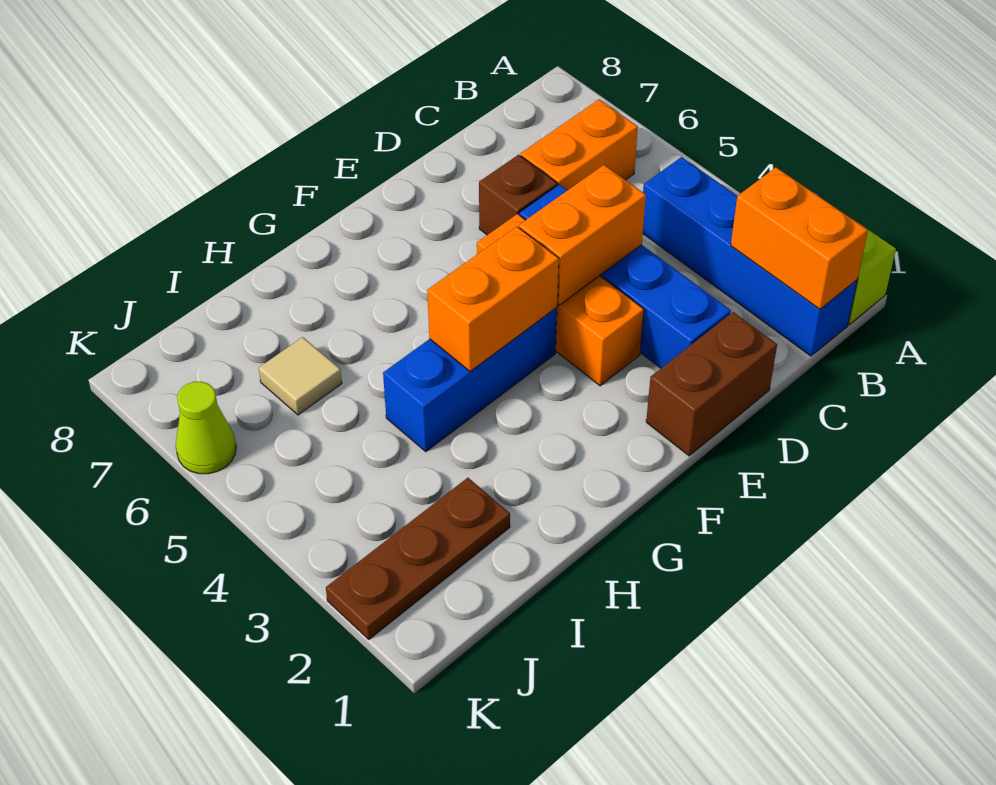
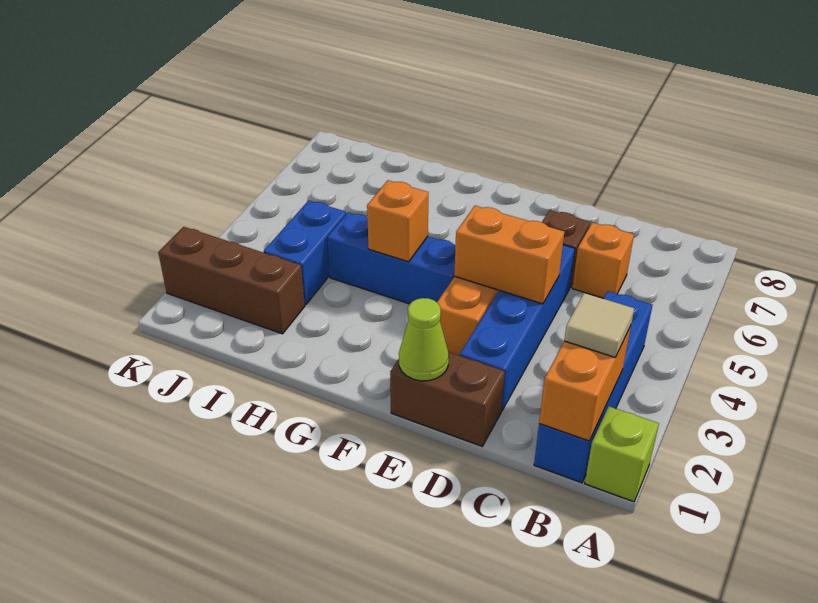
orange 1x2 brick [521,100,638,190] -> orange 1x1 brick [572,222,634,298]
orange 1x2 brick [427,227,559,371] -> orange 1x1 brick [367,180,429,262]
brown 1x3 plate [326,478,510,639] -> brown 1x3 brick [158,227,305,334]
none -> blue 1x2 brick [264,200,346,305]
tan 1x1 tile [259,337,342,415] -> tan 1x1 tile moved to [564,293,634,357]
lime 1x1 cone [176,382,236,474] -> lime 1x1 cone moved to [399,298,449,381]

